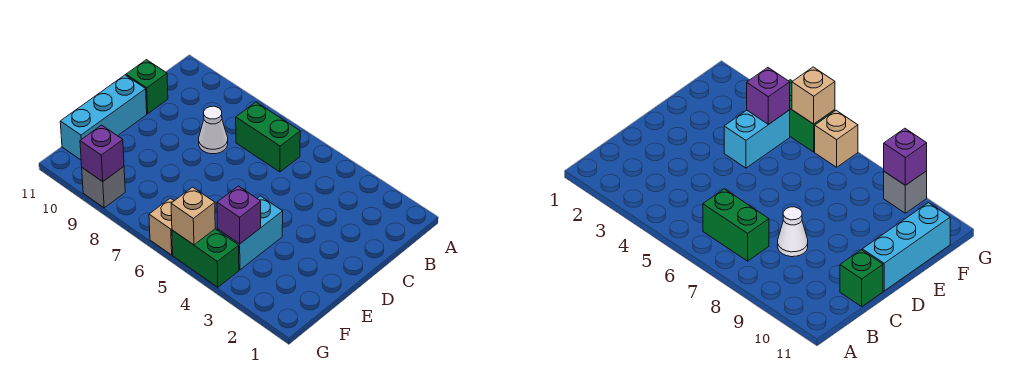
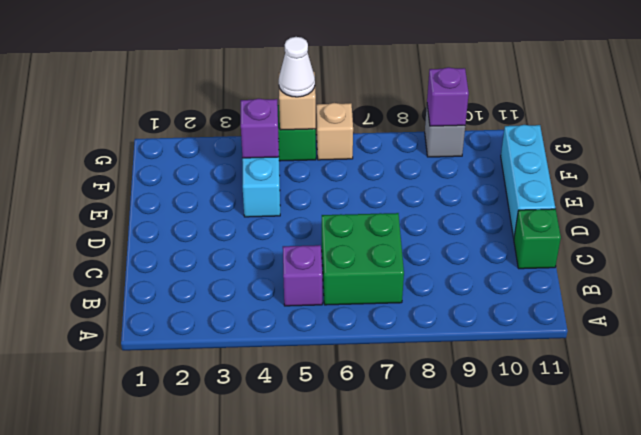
none -> purple 1x1 brick [283,245,322,306]
green 1x2 brick [236,102,300,172] -> green 2x2 brick [322,213,404,305]
white 1x1 cone [199,106,228,154] -> white 1x1 cone moved to [279,37,315,97]

